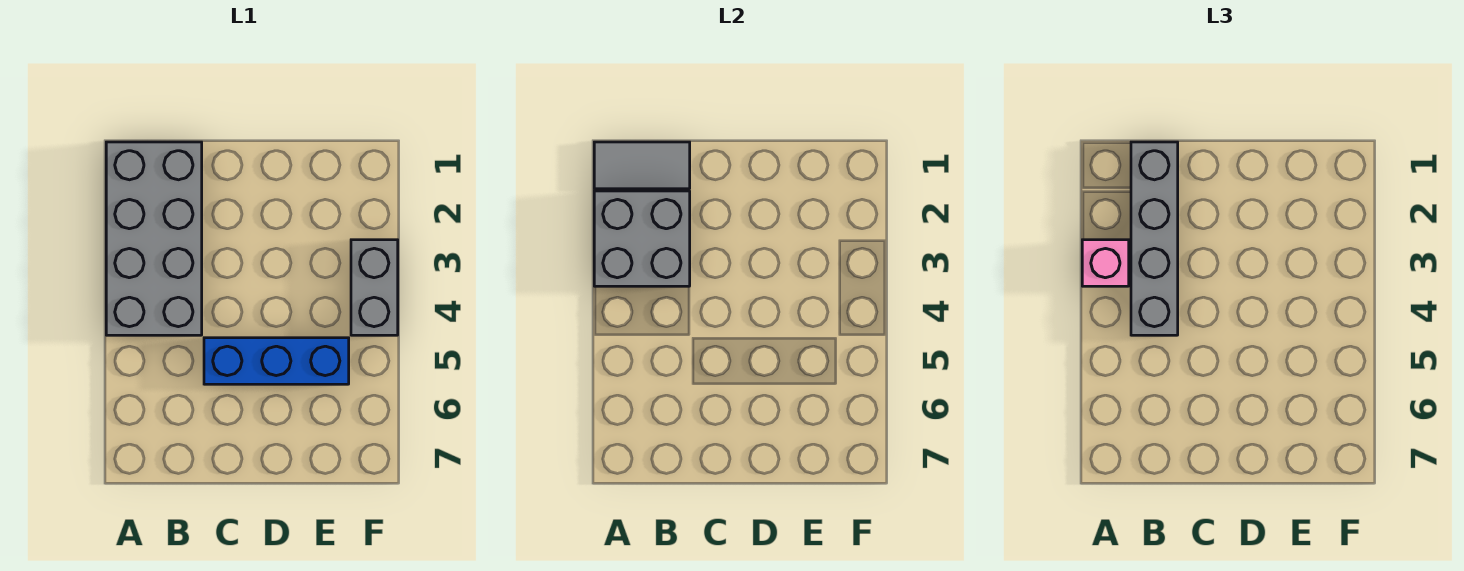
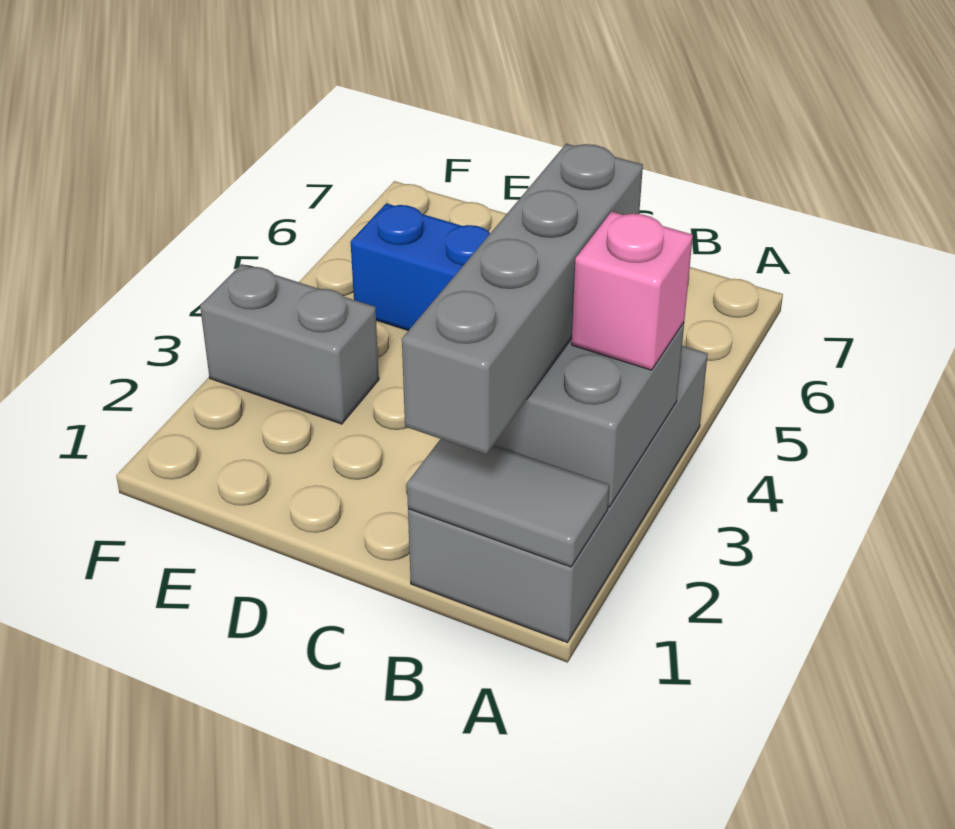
grey 1x2 brick [351,240,398,335] -> grey 1x2 brick turned to [200,264,379,424]

